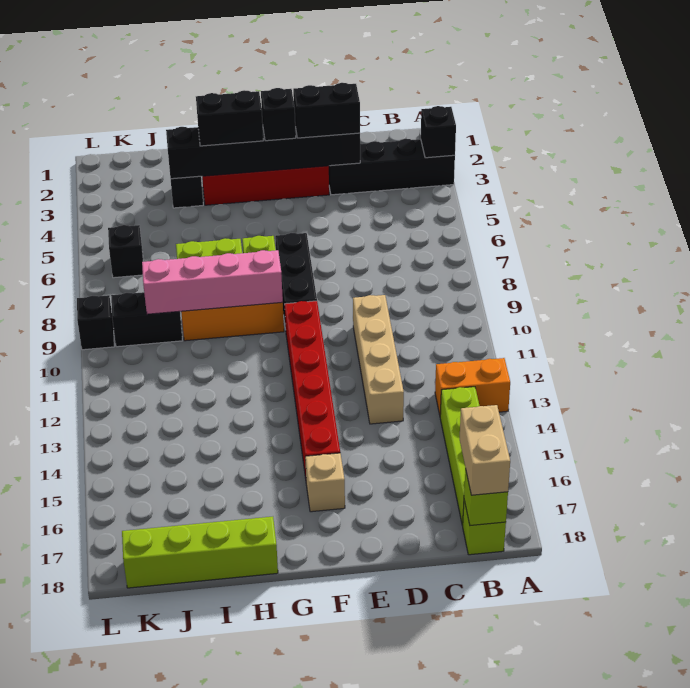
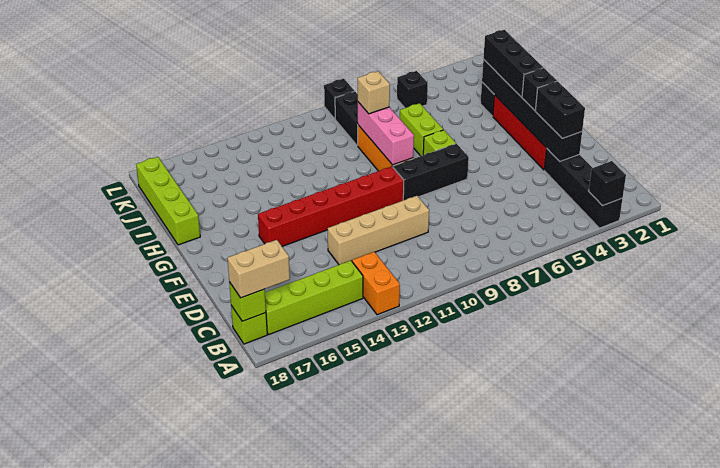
tan 1x1 brick [305,453,345,512] -> tan 1x1 brick moved to [358,71,390,114]
black 1x2 brick [196,90,263,146] -> black 1x3 brick [483,30,543,97]
pink 1x4 brick [142,250,283,314] -> pink 1x3 brick [358,102,414,165]

